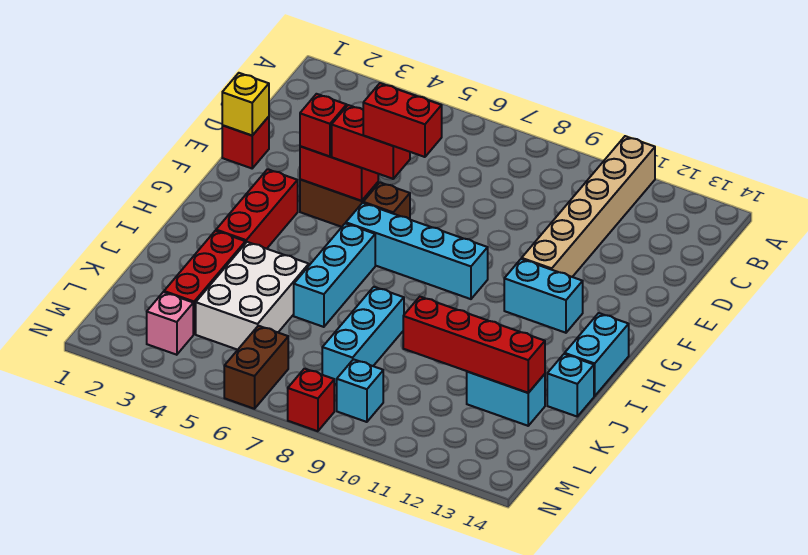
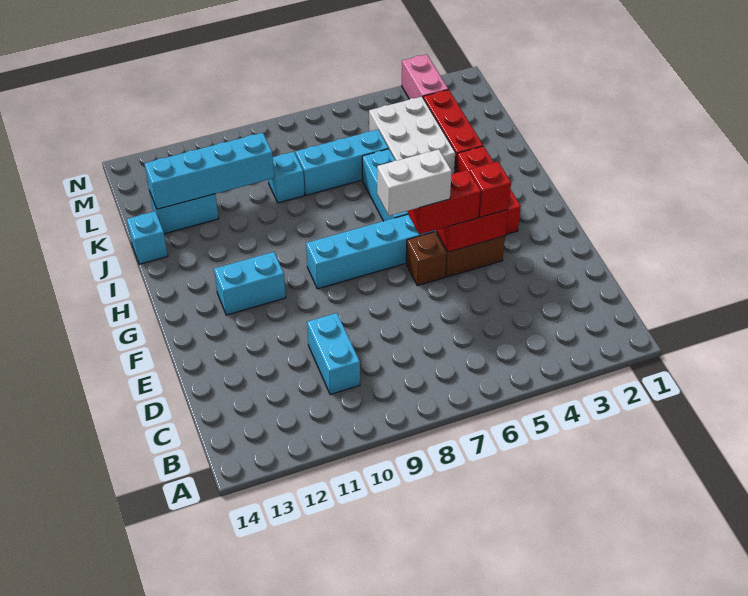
tan 1x6 brick [522,136,655,277] -> none
red 1x1 brick [222,117,269,168] -> none
yellow 1x1 brick [222,73,269,135] -> none
red 1x2 brick [363,83,442,157] -> white 1x2 brick [377,149,452,216]
cyan 1x2 brick [565,313,629,396] -> cyan 1x2 brick moved to [307,313,360,395]
cyan 1x3 brick [322,287,404,385] -> cyan 1x3 brick turned to [295,130,388,195]
red 1x4 brick [403,297,545,393] -> cyan 1x4 brick [144,133,274,209]
pink 1x1 brick [147,292,193,355] -> pink 1x2 brick [402,54,448,99]
brown 1x2 brick [224,326,288,409] -> none
cyan 1x1 brick [337,359,383,422] -> cyan 1x1 brick moved to [269,152,305,203]
red 1x1 brick [288,369,334,431] -> none

